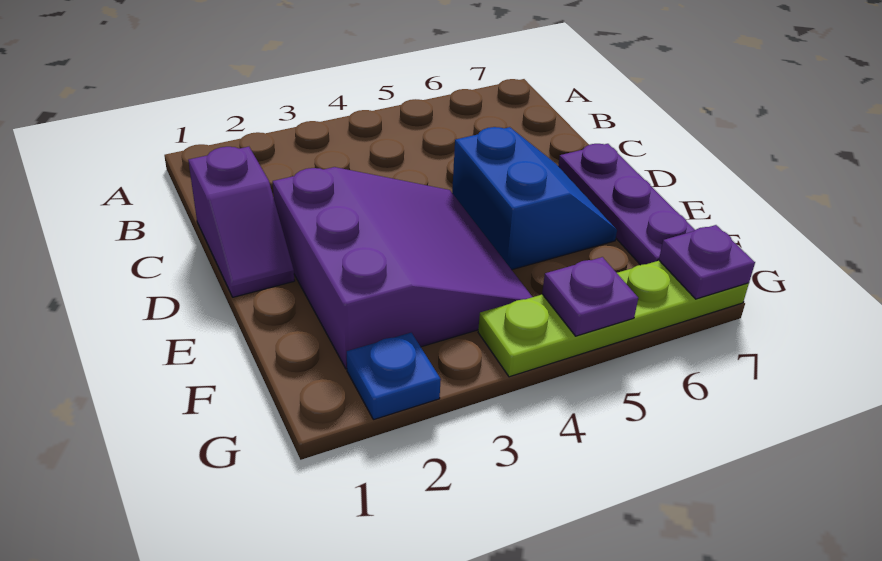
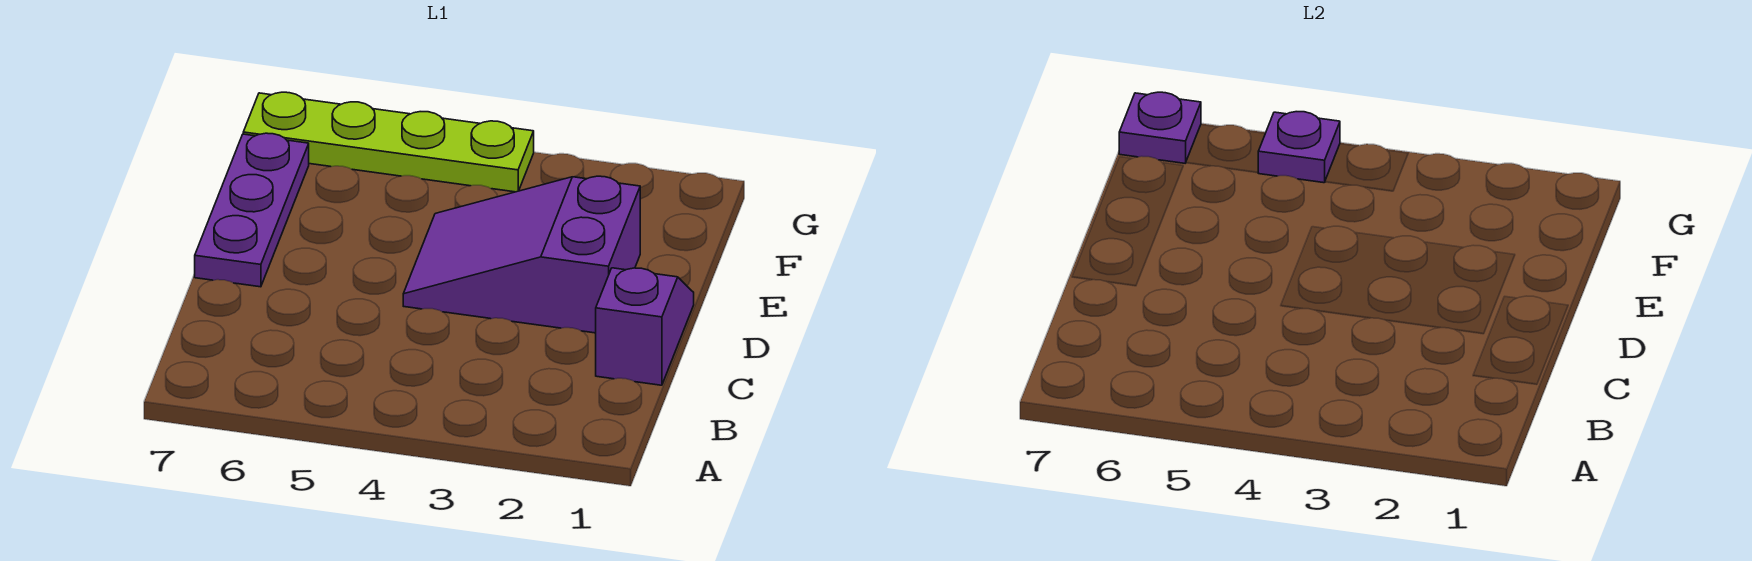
purple 3x3 slope [273,167,532,369] -> purple 2x3 slope [403,176,640,333]
blue 2x2 slope [452,127,617,270] -> none
blue 1x1 plate [347,333,441,420] -> none

